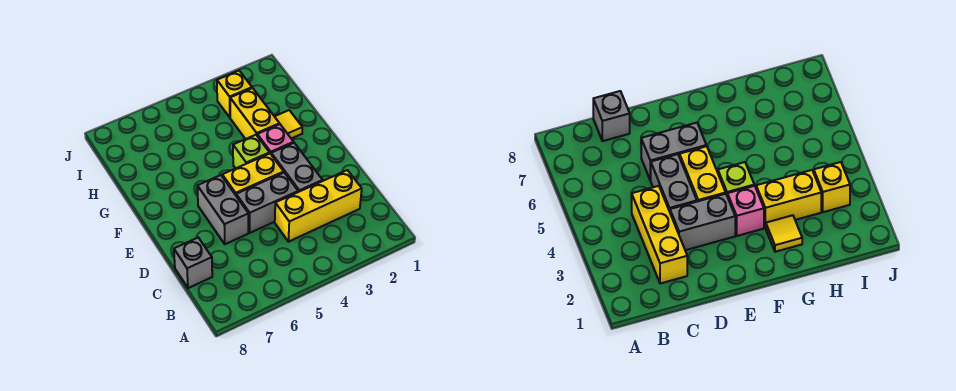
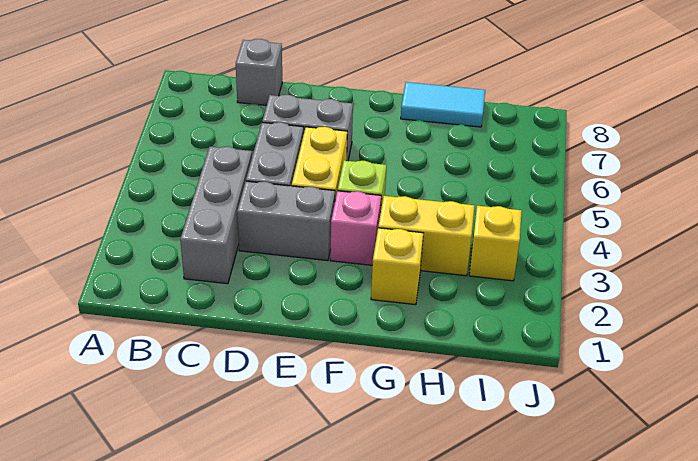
yellow 1x3 brick [275,170,362,242] -> grey 1x3 brick [180,147,252,284]
yellow 1x1 tile [274,110,302,139] -> yellow 1x1 brick [371,228,423,305]
none -> cyan 1x2 tile [401,82,485,127]

